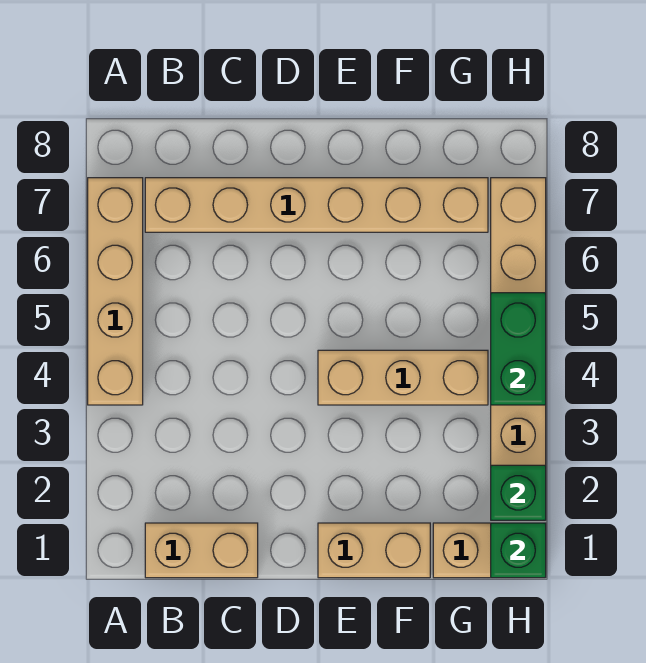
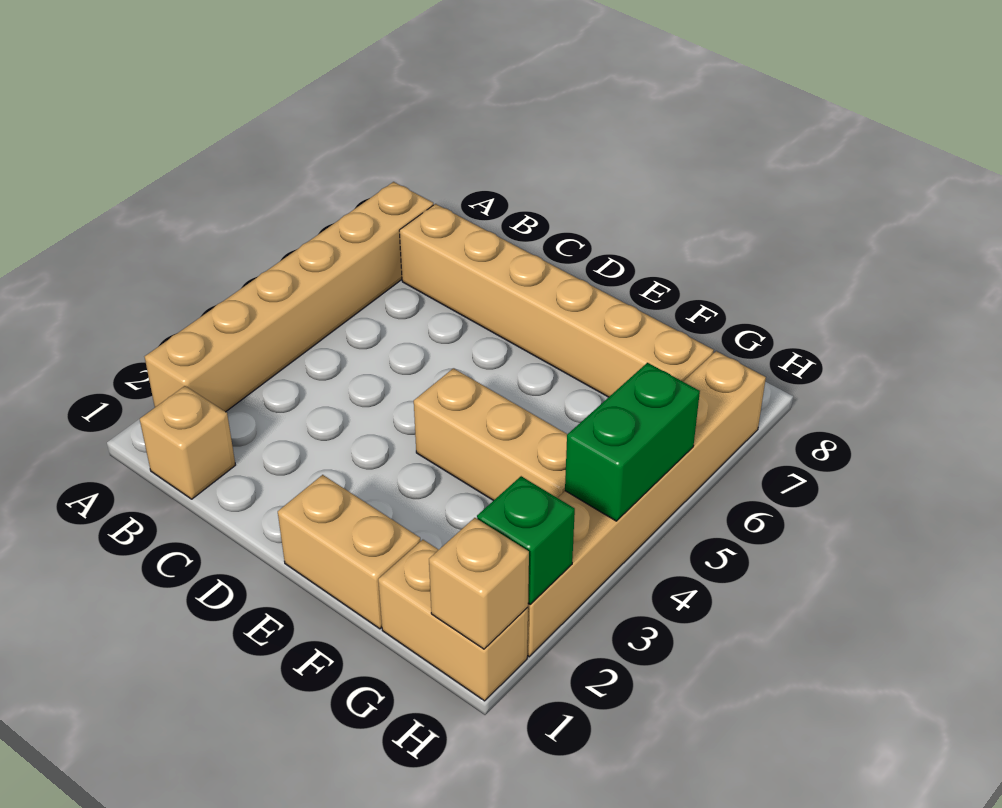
tan 1x4 brick [88,178,143,405] -> tan 1x6 brick [145,182,433,412]
tan 1x2 brick [145,523,258,578] -> tan 1x1 brick [140,386,235,499]
green 1x1 brick [491,523,546,578] -> tan 1x1 brick [429,518,529,649]

